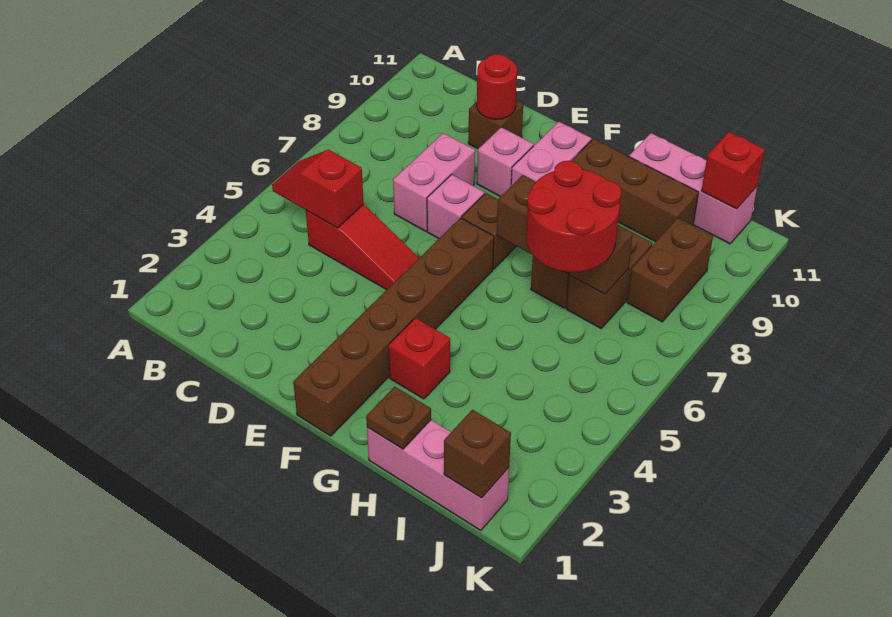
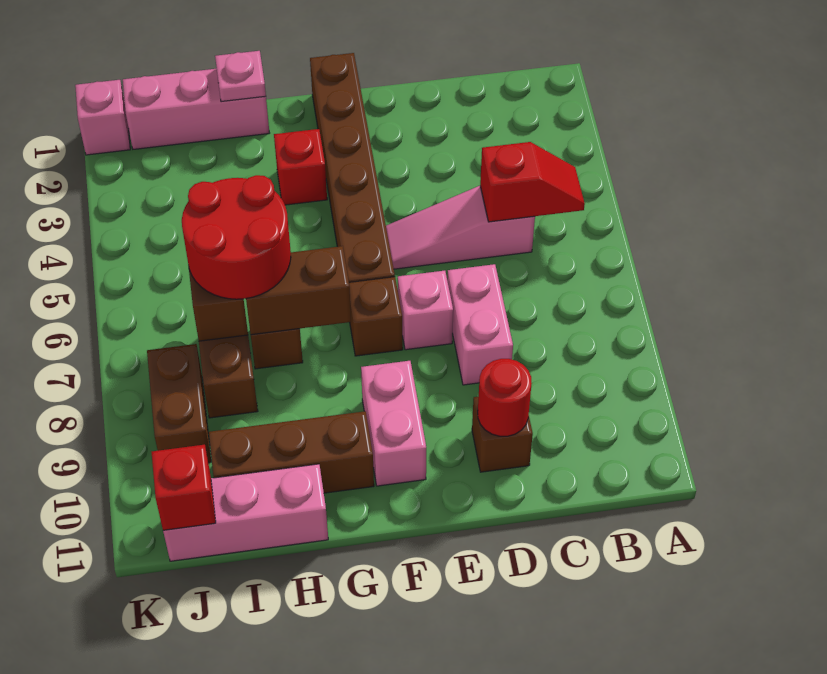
red 1x3 slope [306,204,419,290] -> pink 1x3 slope [386,186,535,269]
pink 1x1 brick [477,127,533,197] -> pink 1x1 brick moved to [75,80,130,155]
brown 1x1 plate [366,387,431,449] -> pink 1x1 plate [215,51,266,102]
brown 1x1 brick [444,410,511,498] -> none

